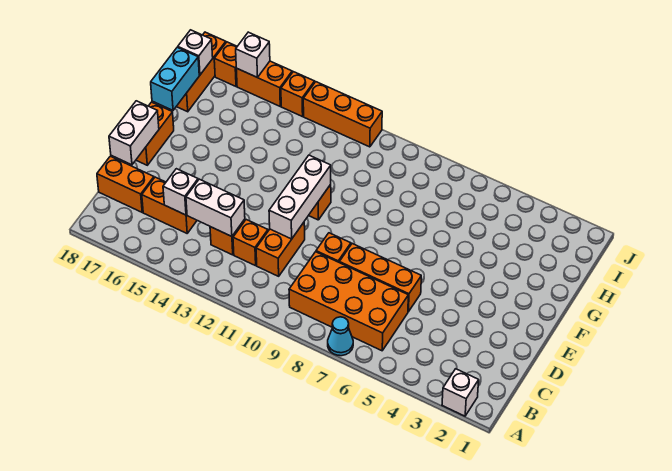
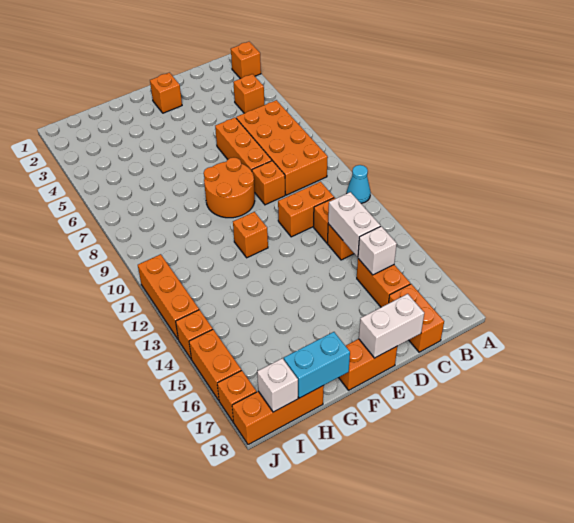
white 1x1 brick [442,369,479,416] -> orange 1x1 brick [231,42,261,79]
cyan 1x1 cone [328,317,353,356] -> cyan 1x1 cone moved to [347,165,371,203]
none -> orange 1x1 brick [233,74,264,113]
white 1x3 brick [269,155,331,239] -> none
none -> orange 1x1 brick [150,73,182,113]
none -> orange 2x2 round brick [204,157,255,218]
white 1x1 brick [236,32,270,78] -> none

